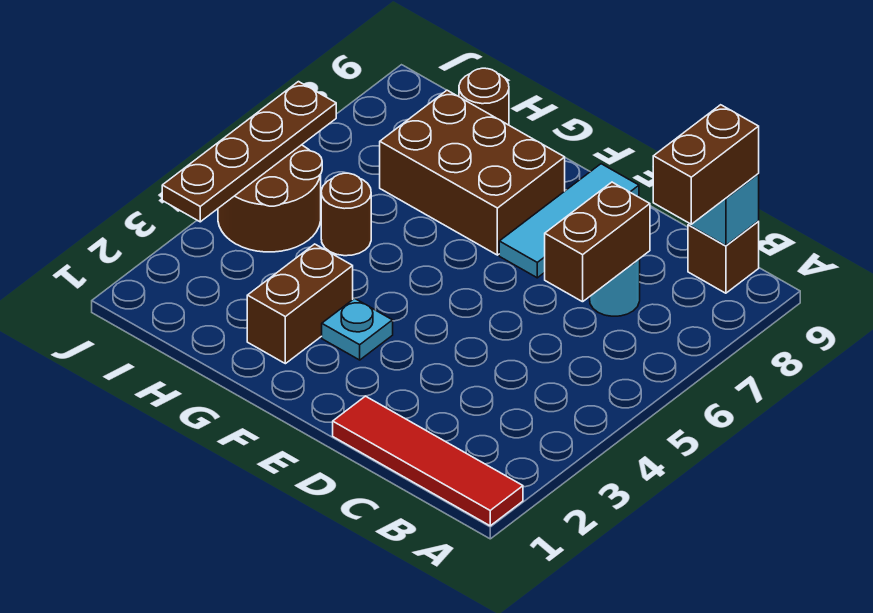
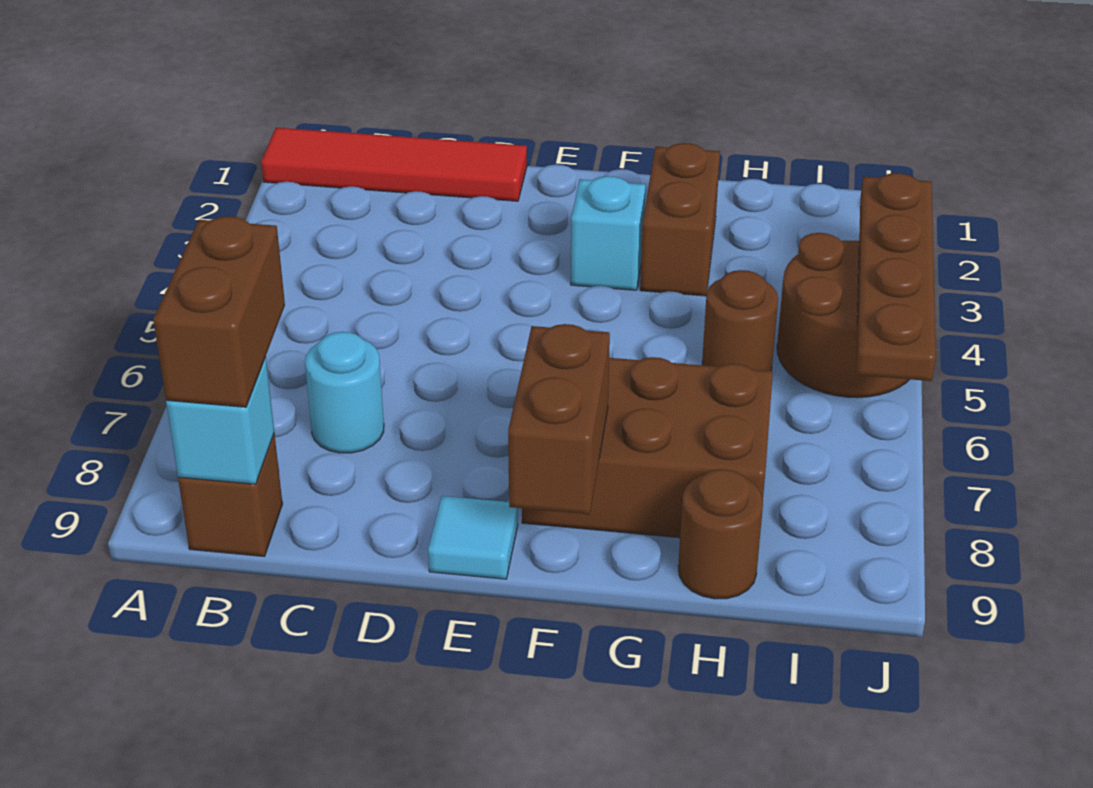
brown 1x2 brick [545,182,650,302] -> brown 1x2 brick moved to [508,324,610,514]
cyan 1x3 tile [499,164,639,278] -> cyan 1x1 tile [428,496,518,579]
cyan 1x1 plate [322,298,393,360] -> cyan 1x1 brick [571,176,646,290]

